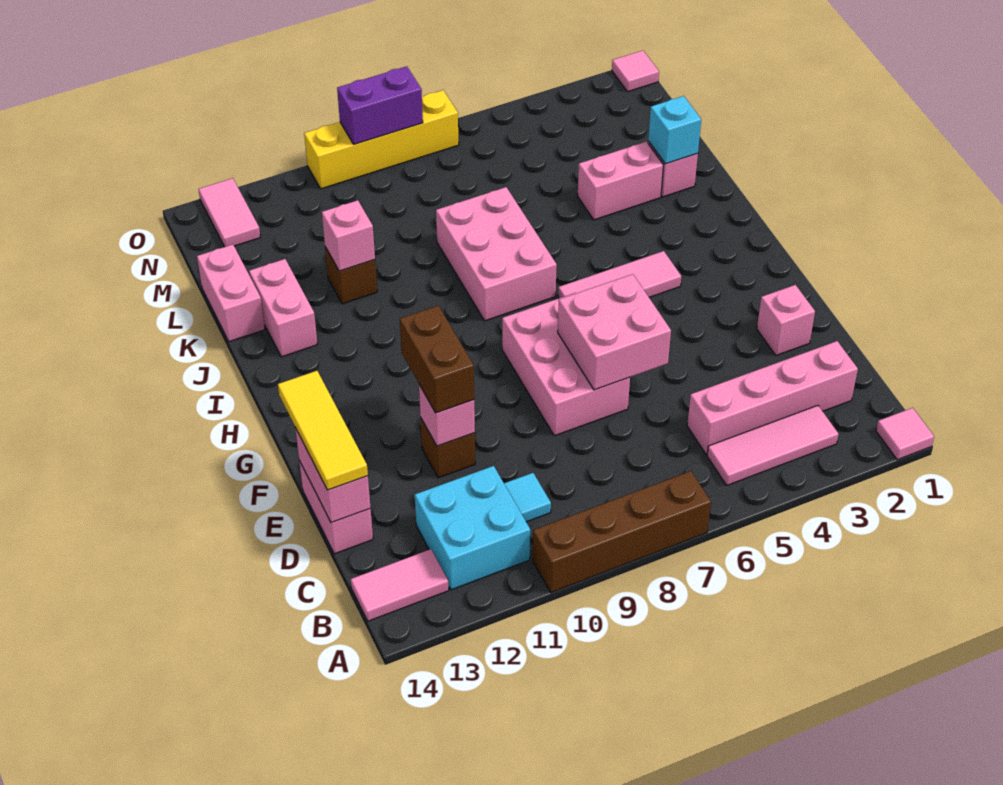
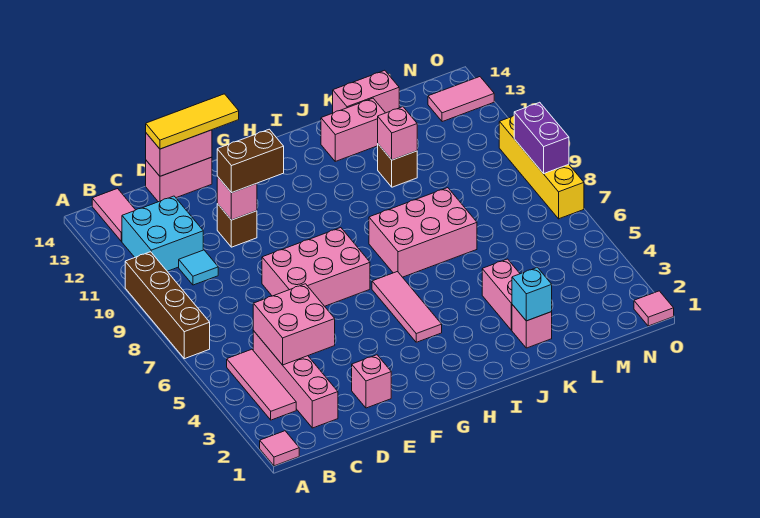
pink 2x2 brick [558,274,671,390] -> pink 2x2 brick moved to [253,284,335,365]

